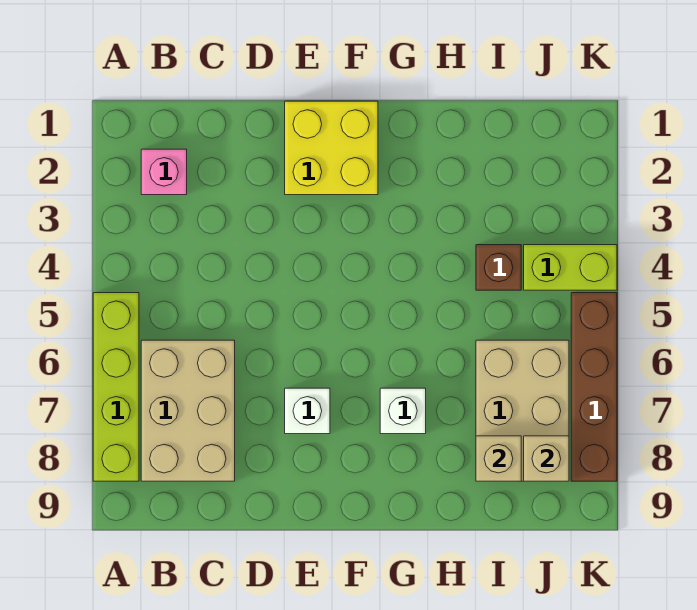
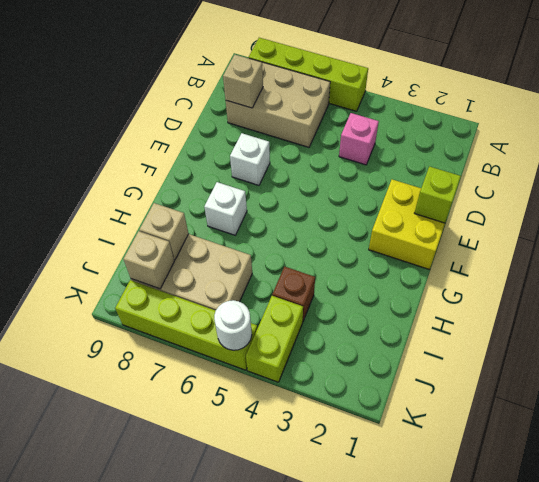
pink 1x1 brick [141,149,187,195] -> pink 1x1 brick moved to [339,113,379,165]
none -> tan 1x1 brick [223,55,263,108]
none -> lime 1x1 brick [415,166,461,223]
brown 1x4 brick [571,293,617,481] -> lime 1x4 brick [115,280,257,370]
none -> white 1x1 round brick [214,300,252,350]

